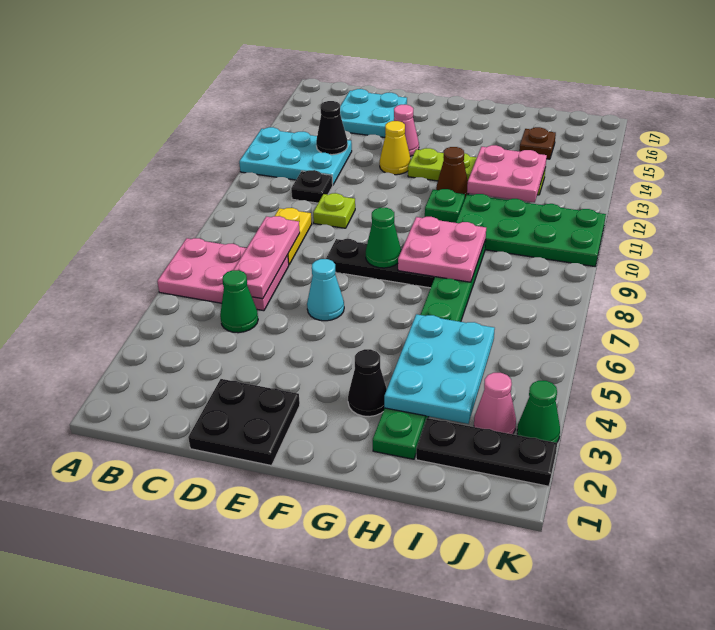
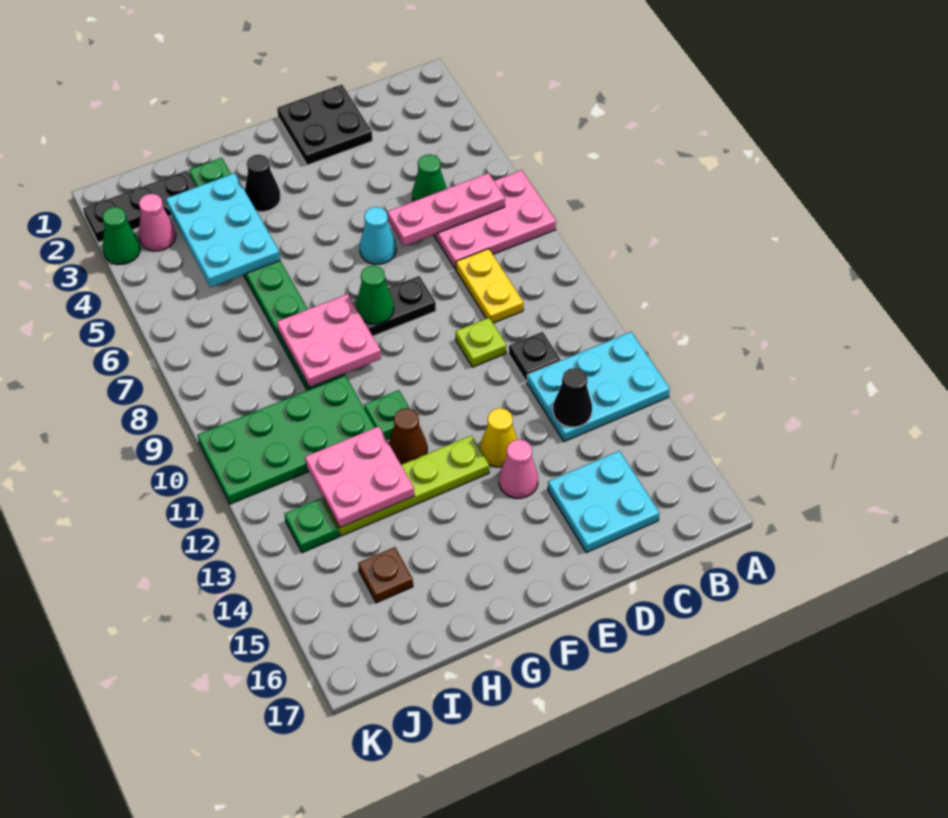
pink 1x3 plate [234,216,300,299] -> pink 1x3 plate turned to [387,173,505,246]
none -> green 1x1 plate [285,498,339,553]

